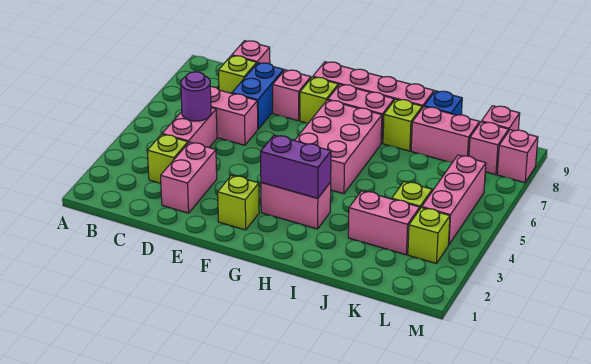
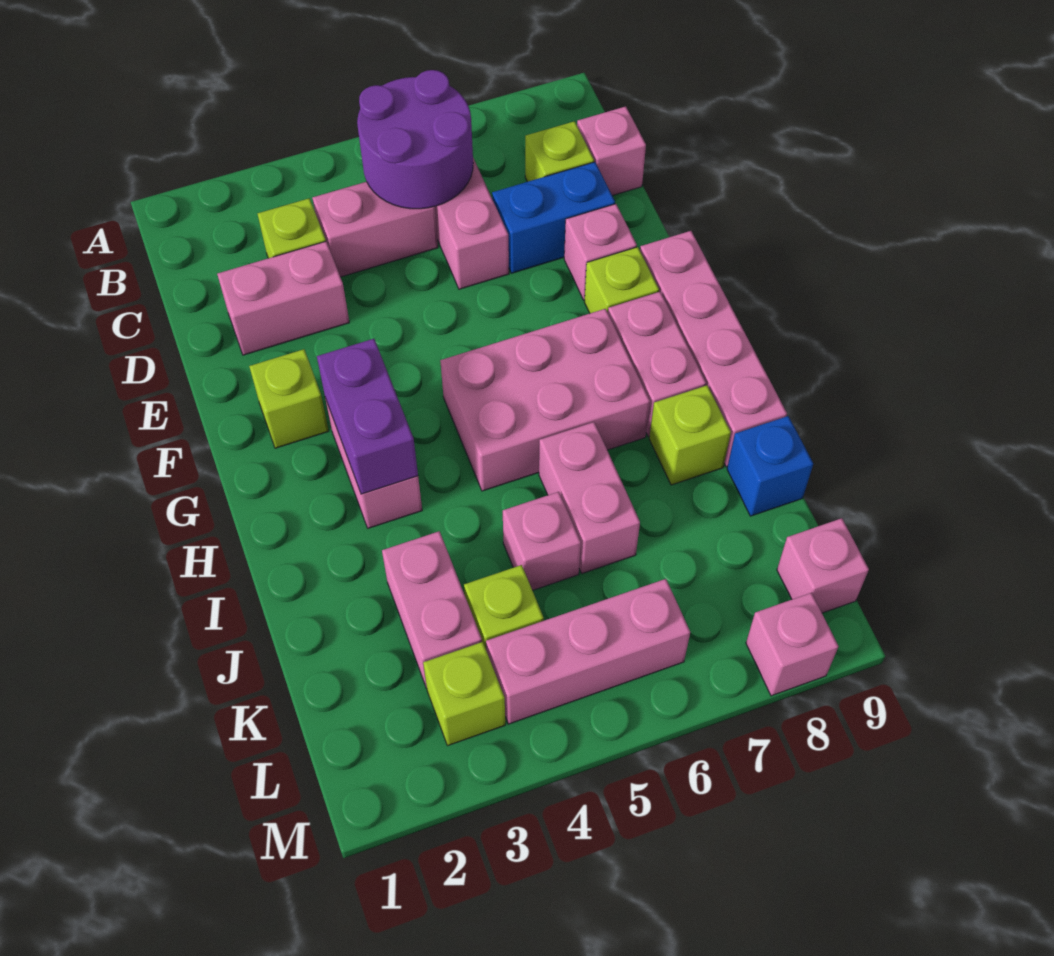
purple 1x1 round brick [181,72,211,121] -> purple 2x2 round brick [357,70,473,209]
pink 1x2 brick [411,107,480,162] -> pink 1x2 brick moved to [539,422,640,573]
pink 1x1 brick [469,122,509,175] -> pink 1x1 brick moved to [503,492,581,590]

